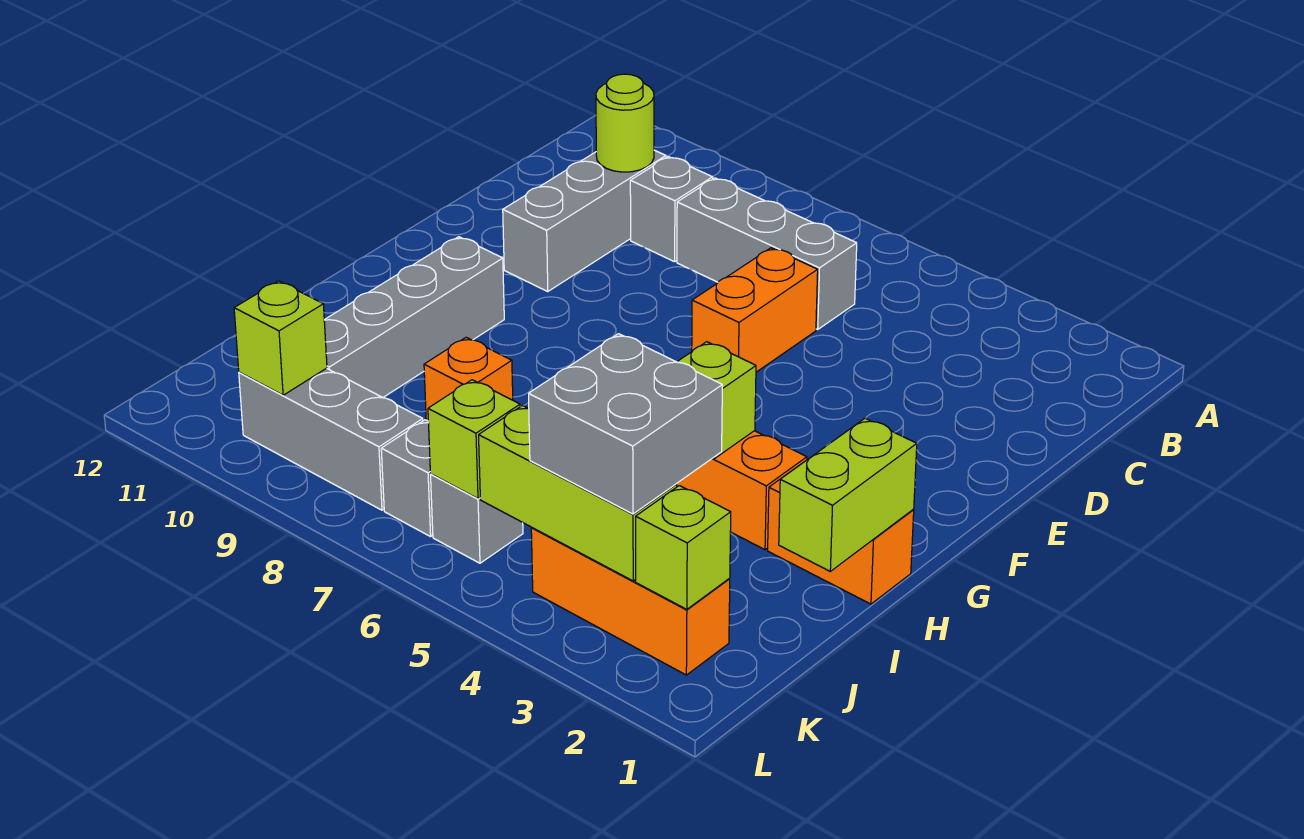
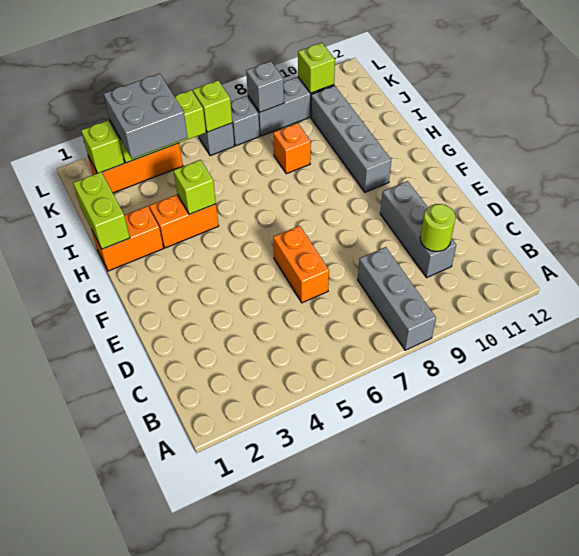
grey 1x3 brick [677,178,857,329] -> grey 1x3 brick turned to [358,247,436,350]
grey 1x1 brick [630,157,713,262] -> grey 1x1 brick moved to [246,61,284,112]

